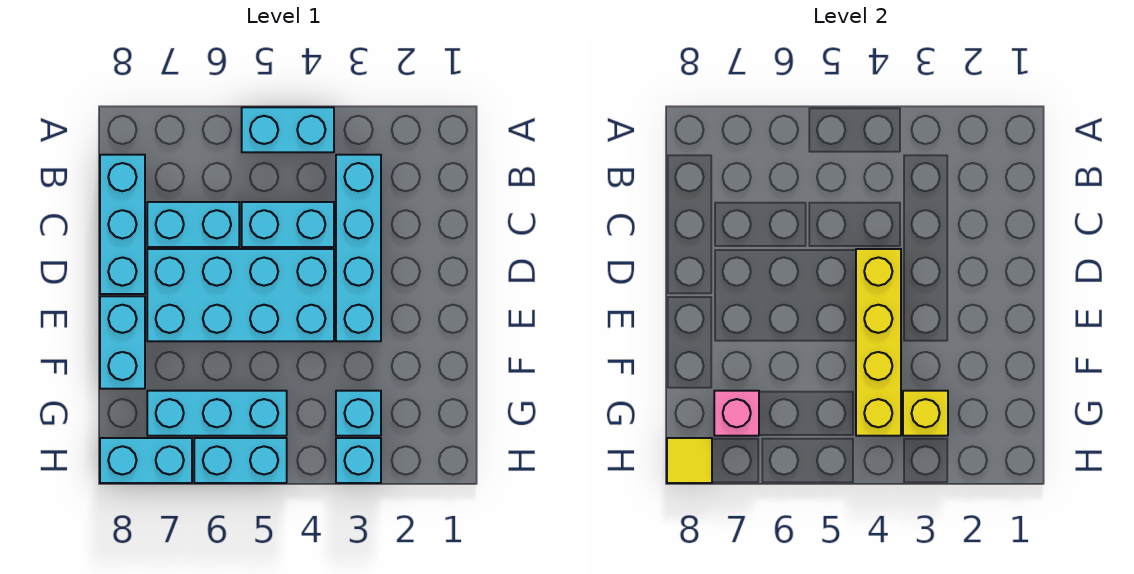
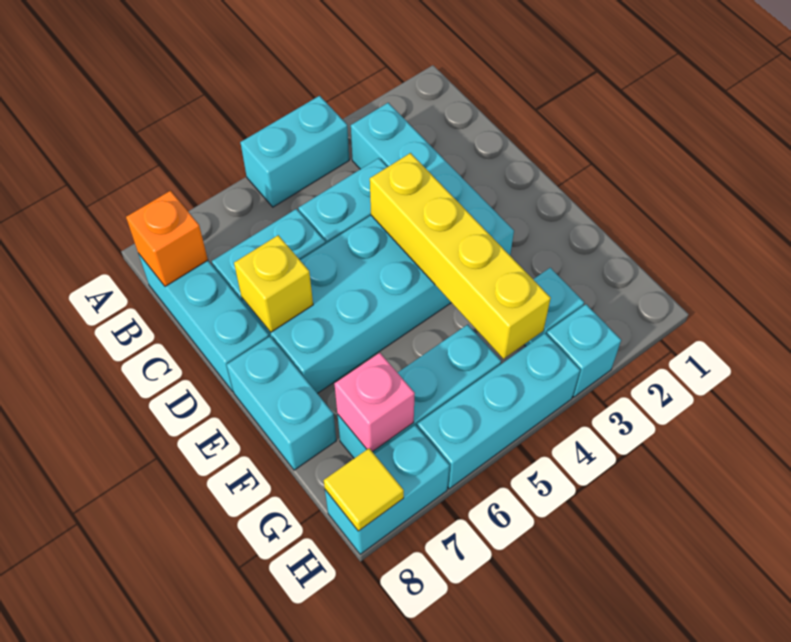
none -> orange 1x1 brick [126,191,208,286]
yellow 1x1 brick [903,391,948,436] -> yellow 1x1 brick moved to [234,235,313,332]
cyan 1x2 brick [194,438,287,483] -> cyan 1x3 brick [417,333,580,489]

